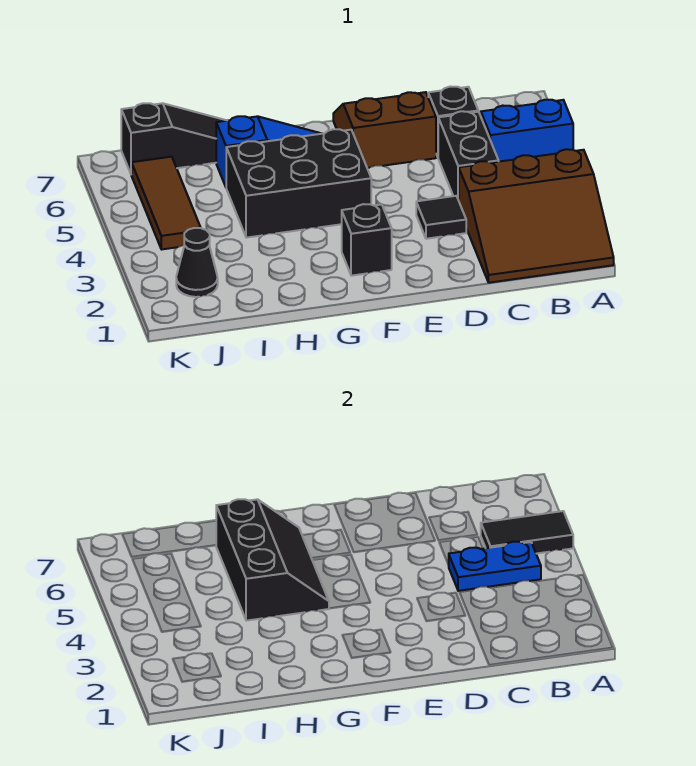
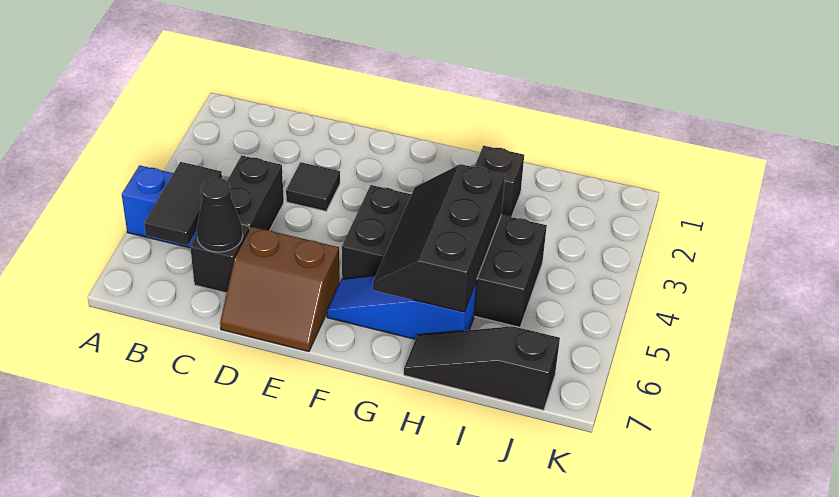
brown 3x3 slope [459,149,614,283] -> none
black 1x2 tile [481,511,573,554] -> black 1x2 tile turned to [144,162,222,246]
blue 1x2 plate [449,542,541,591] -> none
black 1x1 brick [342,204,392,276] -> black 1x1 brick moved to [475,146,524,217]
black 2x3 brick [226,129,371,238] -> black 2x4 brick [342,185,547,327]
black 1x1 cone [176,228,218,297] -> black 1x1 cone moved to [197,178,243,252]
brown 1x3 tile [131,157,201,249] -> none

